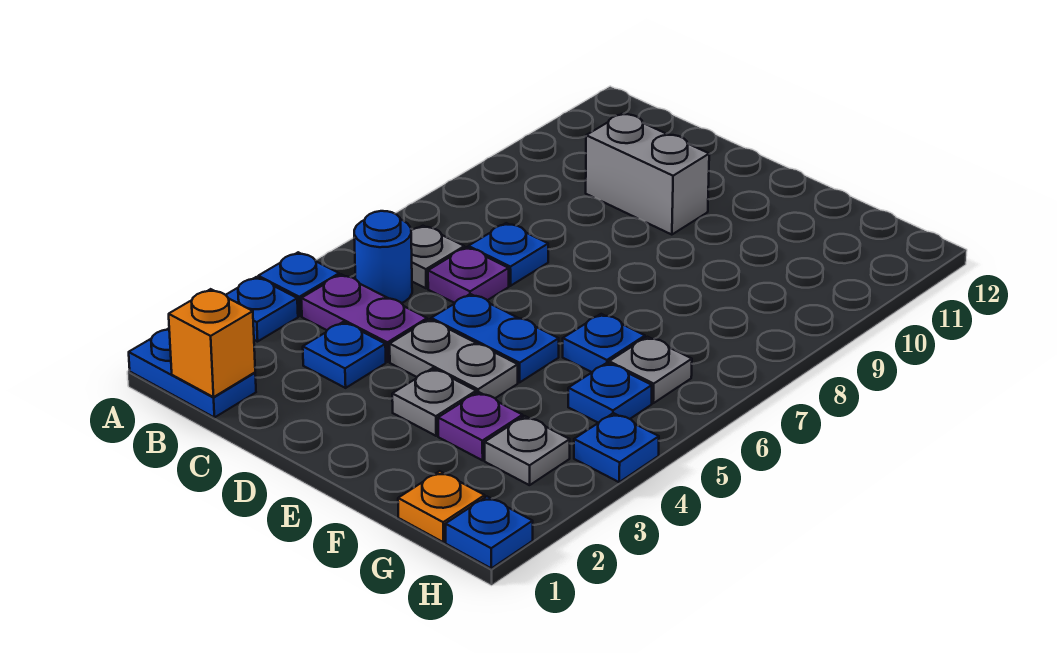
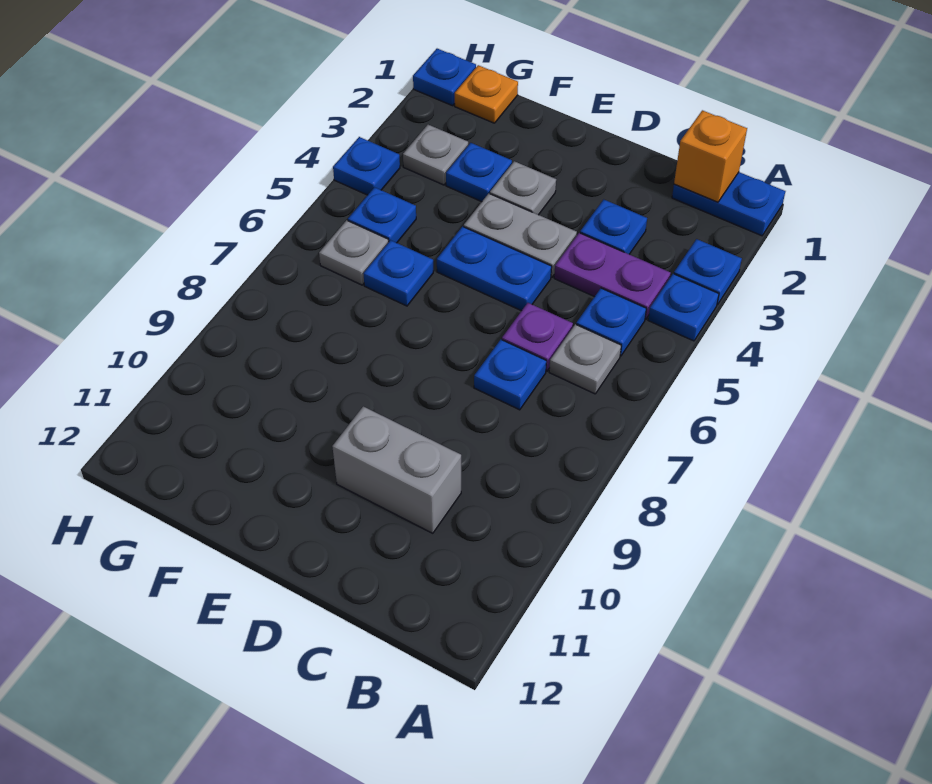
blue 1x1 round brick [354,211,412,303] -> blue 1x1 plate [576,288,646,356]
purple 1x1 plate [438,392,523,460] -> blue 1x1 plate [446,143,512,202]

